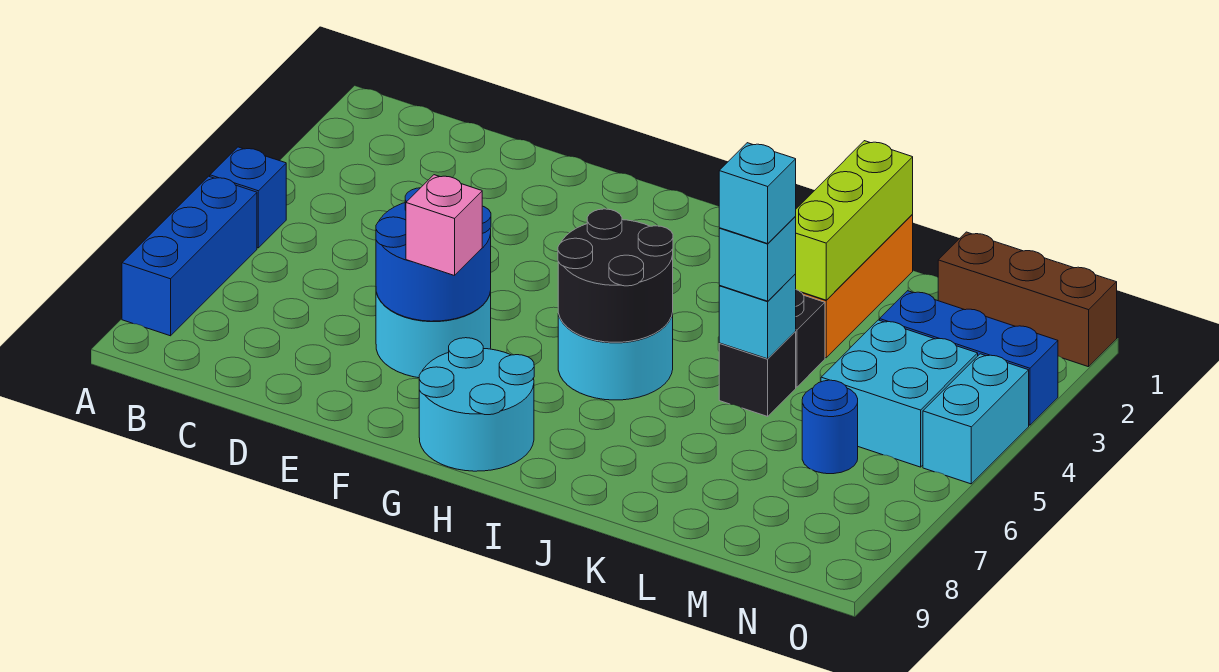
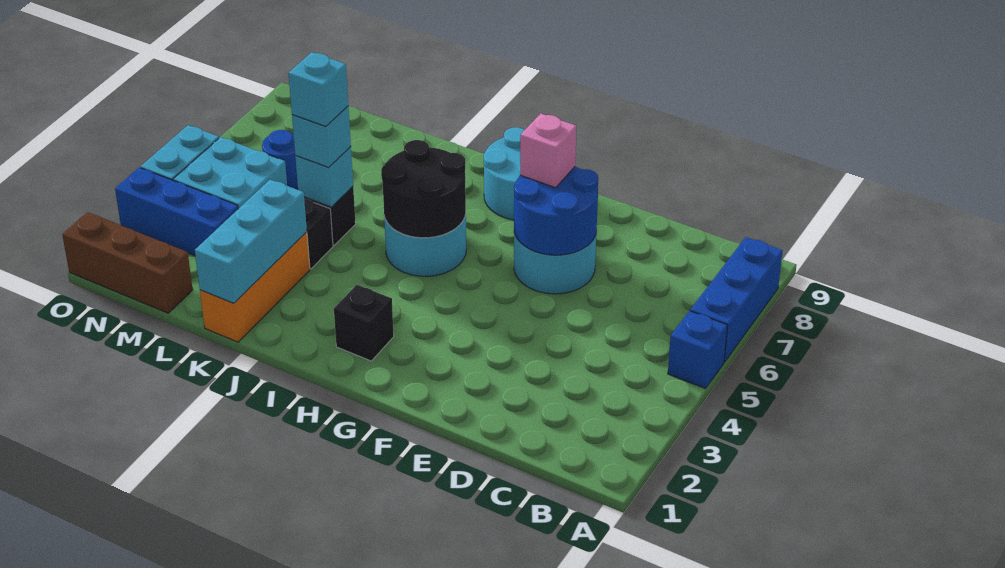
none -> black 1x1 brick [334,285,394,361]
lime 1x3 brick [795,141,913,300] -> cyan 1x3 brick [195,180,307,303]

